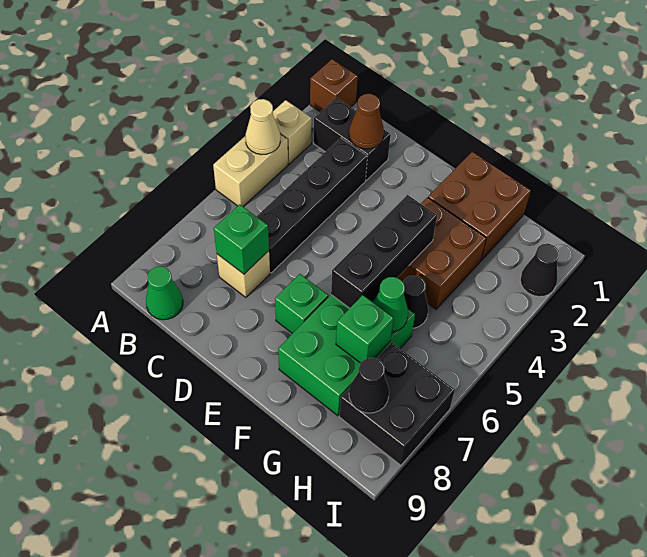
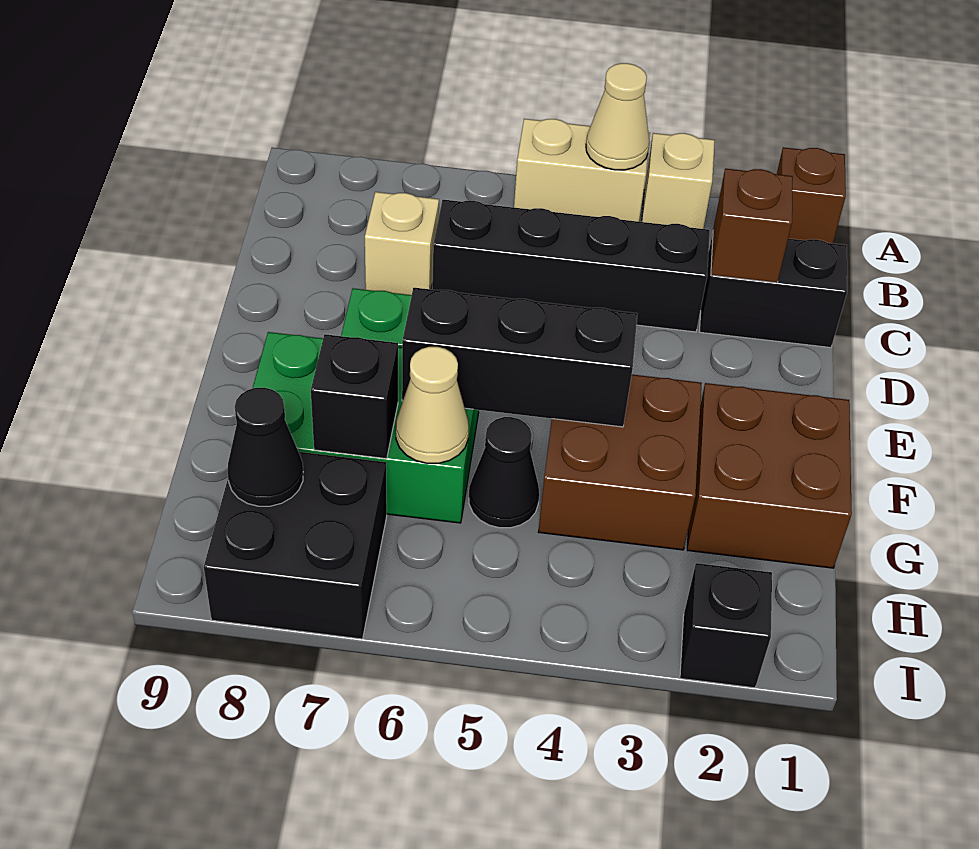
black 1x2 brick [314,98,391,180] -> black 1x2 brick turned to [700,233,847,348]
green 1x1 cone [146,266,183,320] -> none
brown 1x1 cone [349,94,384,149] -> brown 1x1 brick [711,169,793,283]
green 1x1 brick [214,204,269,274] -> none
green 1x1 cone [373,277,408,332] -> tan 1x1 cone [396,347,469,464]
green 1x1 brick [336,295,394,363] -> black 1x1 brick [311,334,398,459]
black 1x1 cone [520,244,559,297] -> black 1x1 brick [680,563,772,688]

